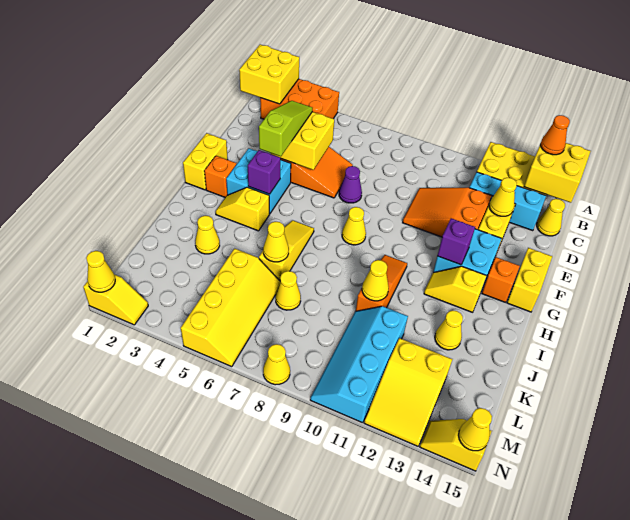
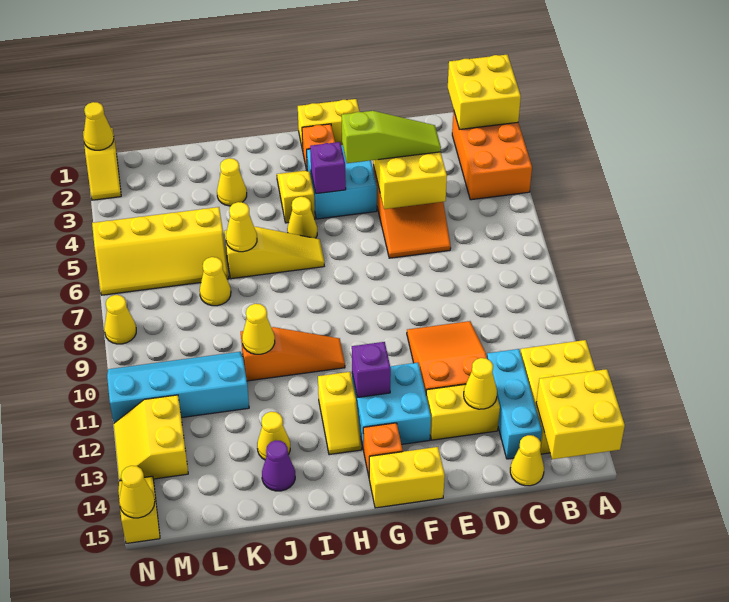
orange 1x1 cone [541,115,570,155] -> none
purple 1x1 cone [339,166,362,203] -> purple 1x1 cone moved to [262,440,295,491]
yellow 1x1 cone [342,207,366,245] -> yellow 1x1 cone moved to [287,197,317,238]
yellow 1x2 slope [424,266,487,312] -> yellow 1x2 slope turned to [318,372,362,455]
yellow 2x3 slope [364,338,452,446] -> yellow 2x2 slope [114,395,188,481]

